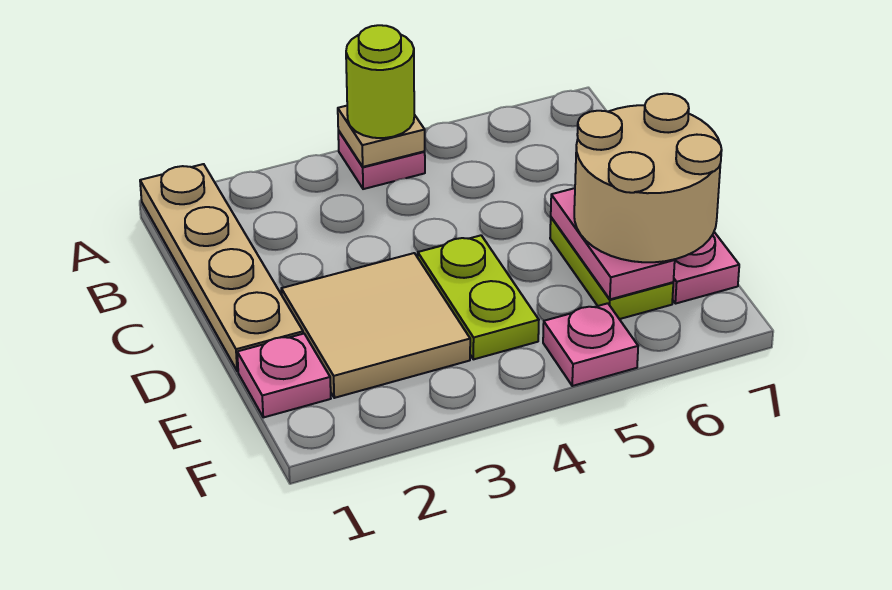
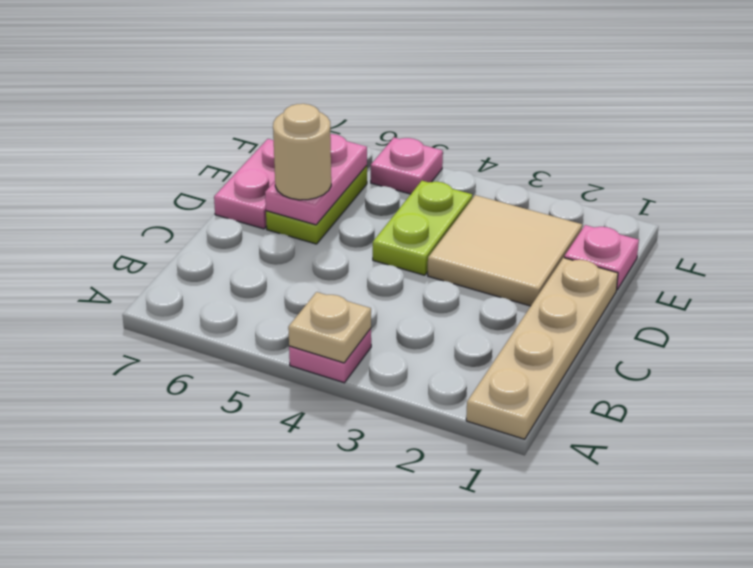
lime 1x1 round brick [346,25,414,138] -> none
tan 2x2 round brick [574,94,722,262] -> tan 1x1 round brick [273,104,331,200]

